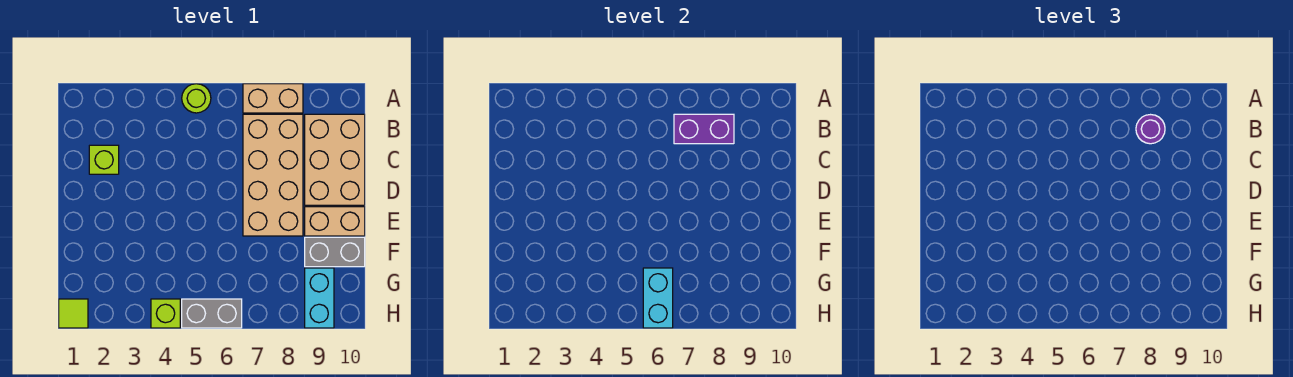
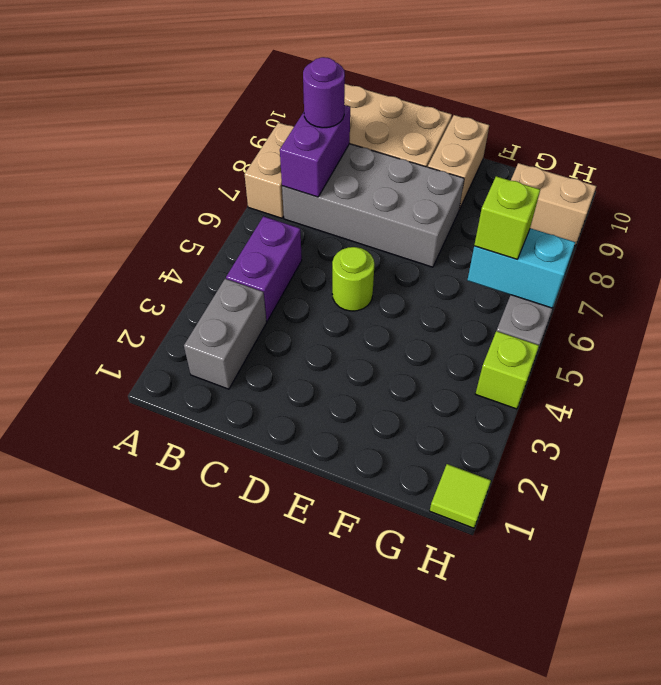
lime 1x1 round brick [182,84,211,113] -> lime 1x1 round brick moved to [332,247,375,311]
none -> purple 1x2 brick [226,217,302,321]
tan 2x4 brick [243,114,303,236] -> grey 2x4 brick [282,144,464,267]
lime 1x1 brick [89,145,119,174] -> lime 1x1 brick moved to [474,176,540,259]
grey 1x2 brick [305,237,365,267] -> grey 1x2 brick moved to [184,279,267,389]
cyan 1x2 brick [305,268,334,328] -> tan 1x2 brick [511,163,596,246]

